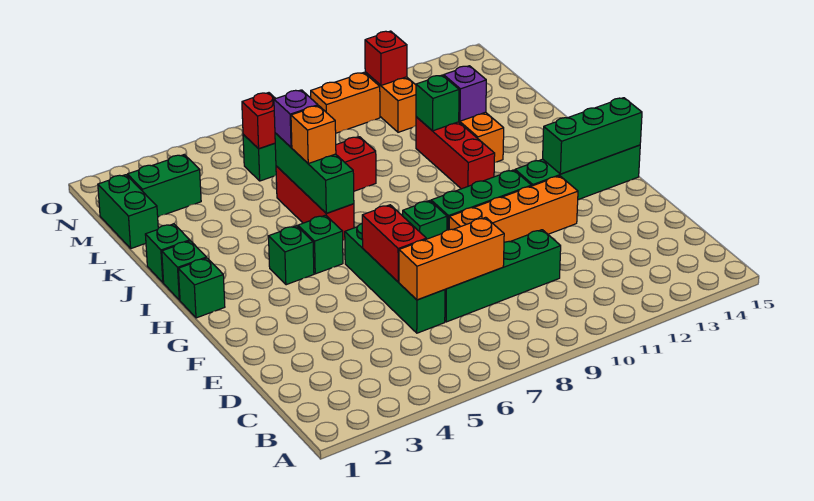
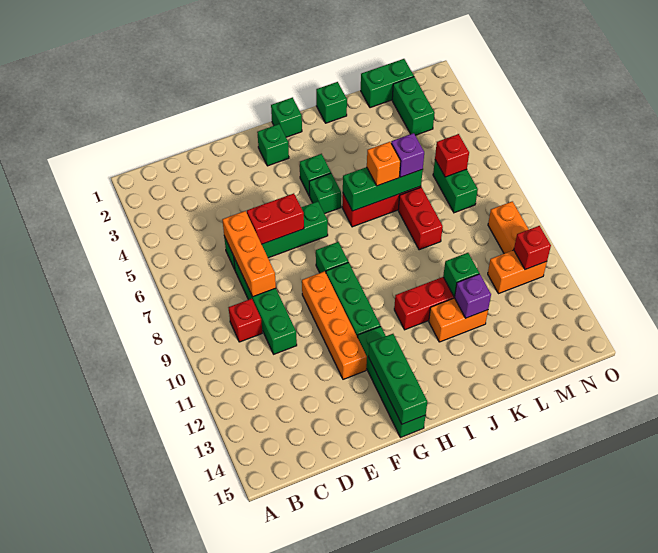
none -> red 1x1 brick [229,299,262,342]
green 1x1 brick [162,241,206,300] -> green 1x1 brick moved to [257,124,289,166]

